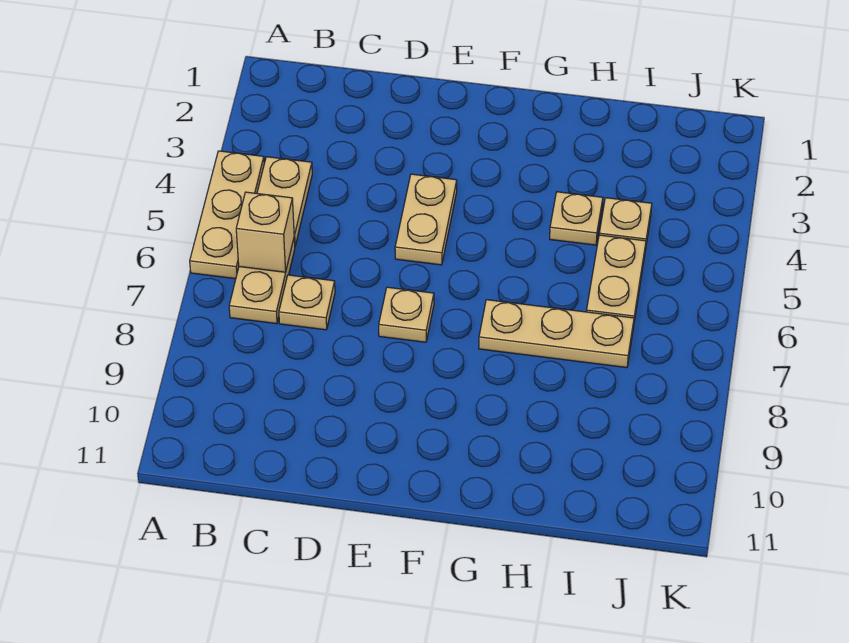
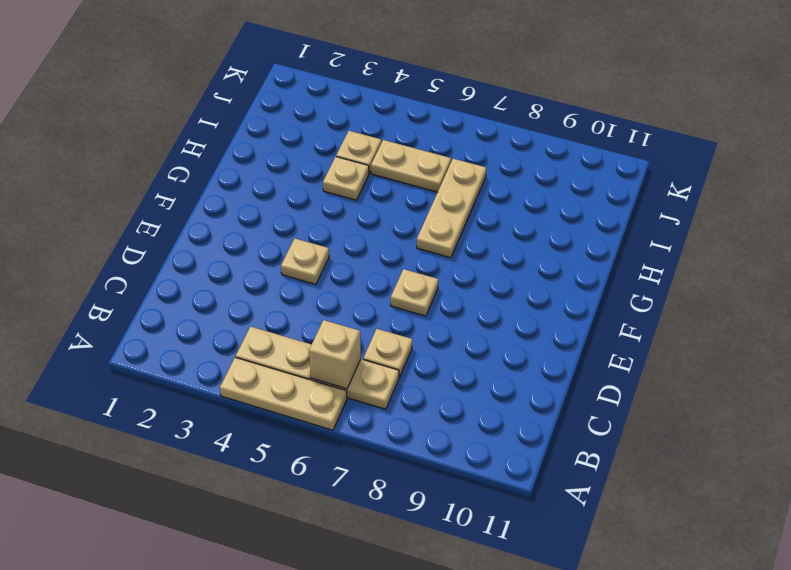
tan 1x2 plate [395,174,457,265] -> tan 1x1 plate [281,239,329,284]

